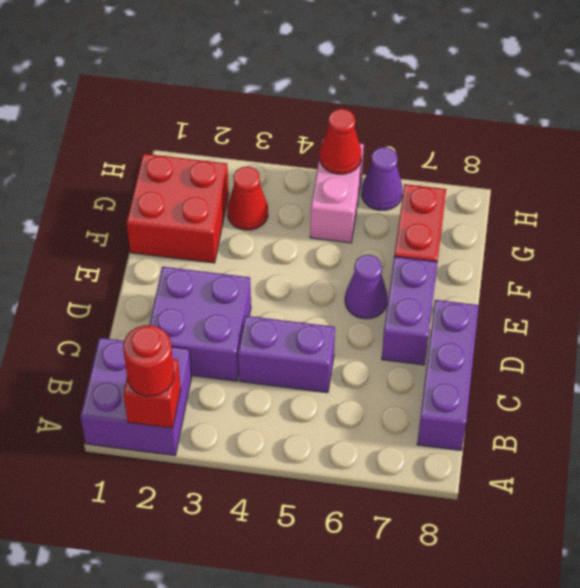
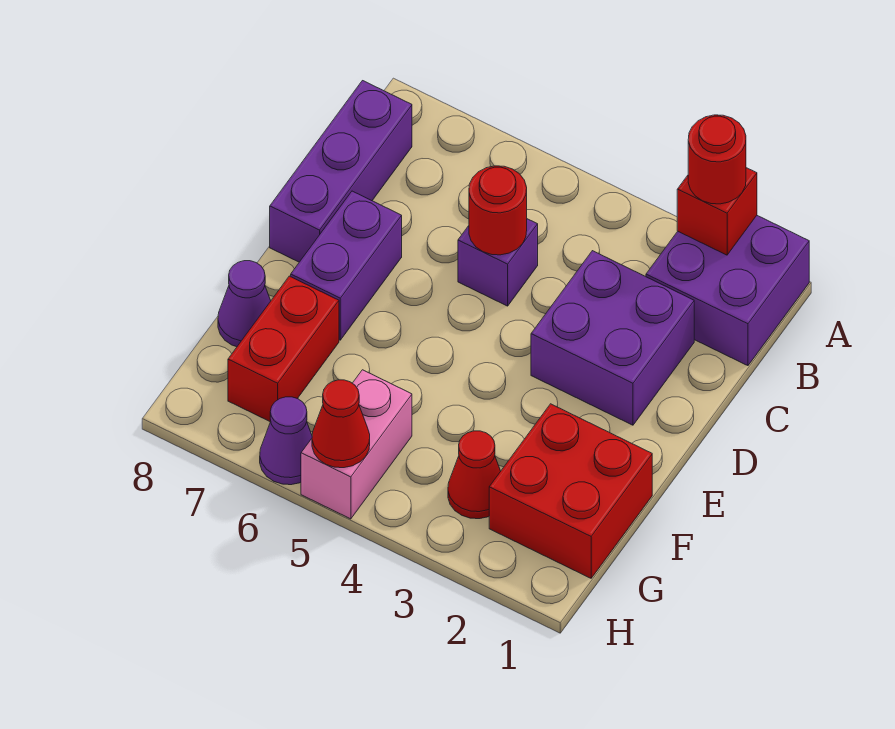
purple 1x2 brick [238,316,335,393] -> purple 1x1 brick [458,219,538,306]
none -> red 1x1 round brick [469,166,527,255]
purple 1x1 cone [345,255,388,319] -> purple 1x1 cone moved to [218,261,271,347]

